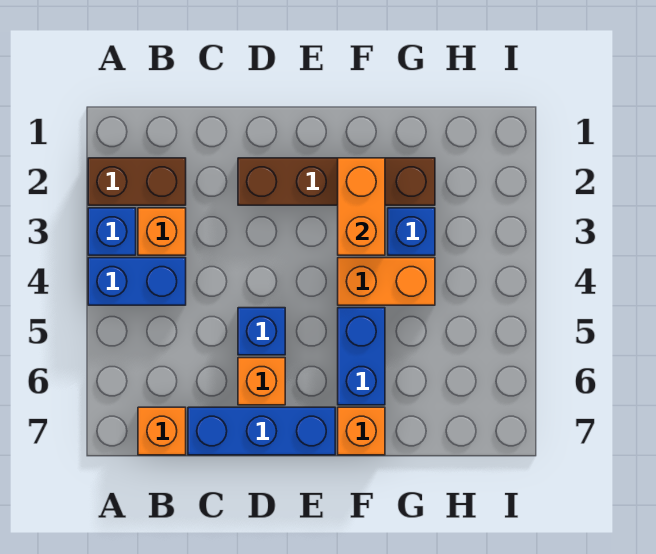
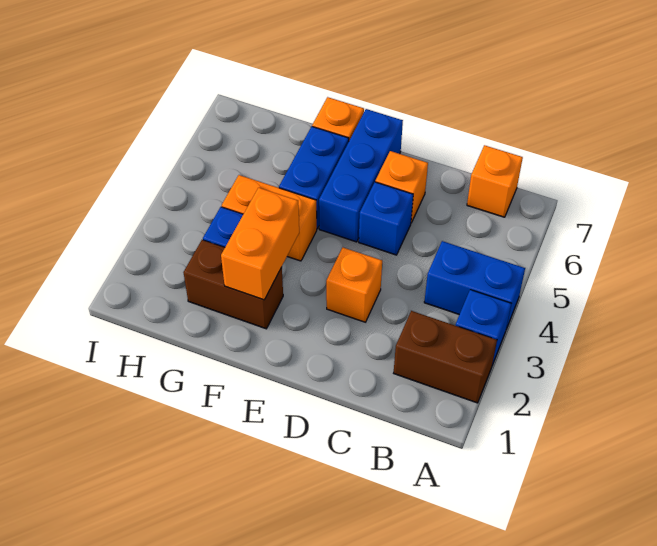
orange 1x1 brick [138,208,186,255] -> orange 1x1 brick moved to [326,247,382,322]
blue 1x3 brick [188,407,335,455] -> blue 1x3 brick turned to [319,109,403,242]
brown 1x4 brick [238,158,435,205] -> brown 1x2 brick [184,240,283,329]

